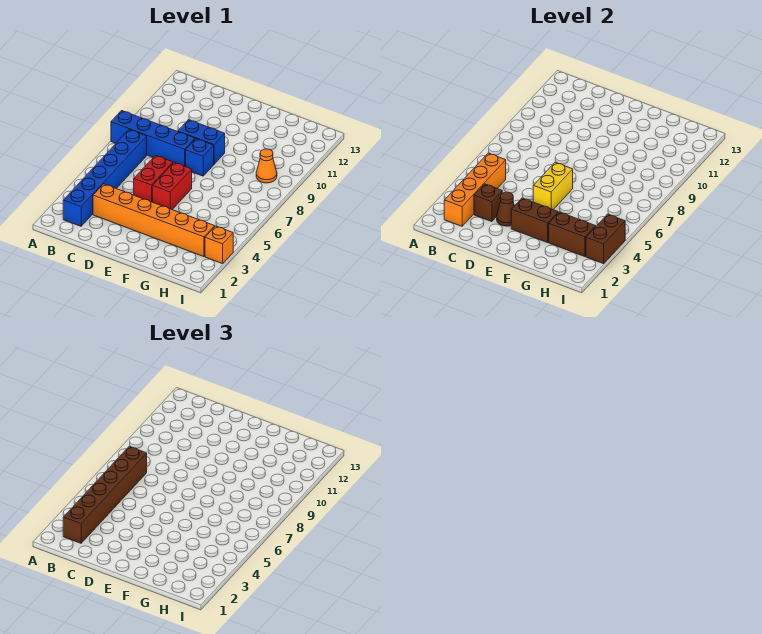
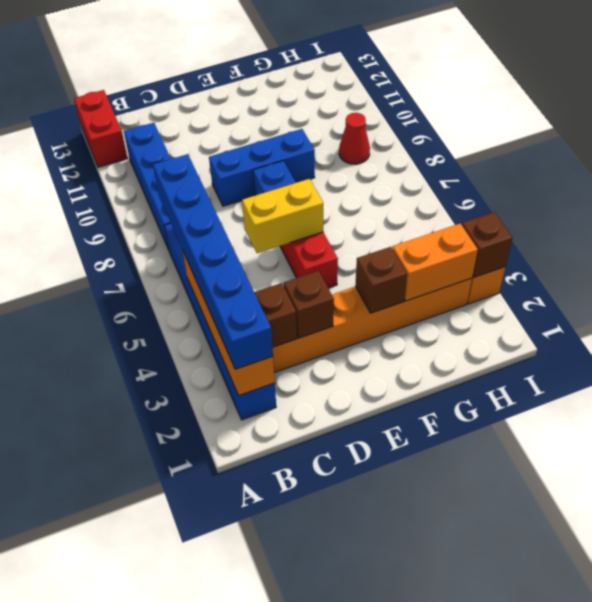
blue 1x4 brick [111,111,195,166] -> blue 1x4 brick turned to [124,123,171,250]
brown 1x6 brick [63,446,147,543] -> blue 1x6 brick [153,154,273,369]
brown 1x1 cone [497,192,514,226] -> brown 1x1 brick [284,271,334,338]
red 1x2 brick [134,155,173,202] -> red 1x2 brick moved to [74,90,128,167]
blue 1x2 brick [178,120,225,164] -> blue 1x3 brick [209,129,315,206]
brown 1x2 brick [511,198,558,242] -> brown 1x1 brick [355,247,407,313]
yellow 1x2 brick [533,162,573,209] -> yellow 1x2 brick turned to [242,179,323,253]
brown 1x2 brick [549,212,596,257] -> orange 1x2 brick [392,223,478,301]
orange 1x1 cone [256,149,277,183] -> red 1x1 cone [339,113,370,164]
brown 1x2 brick [586,214,625,264] -> brown 1x1 brick [462,212,512,277]

